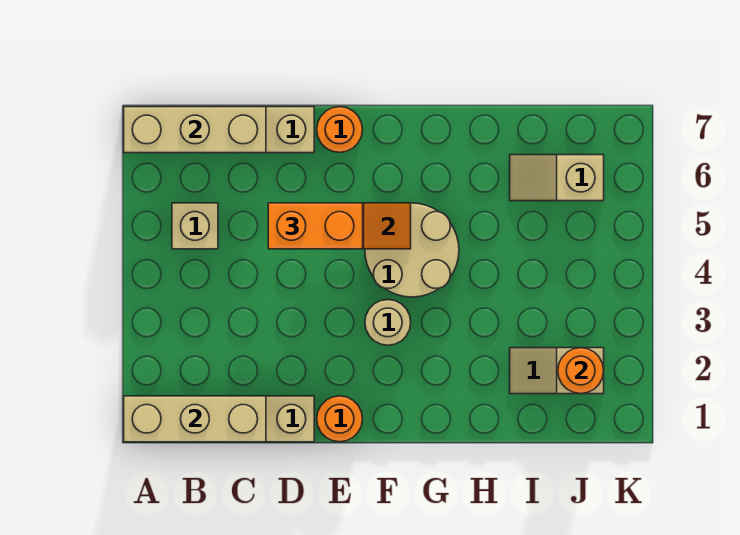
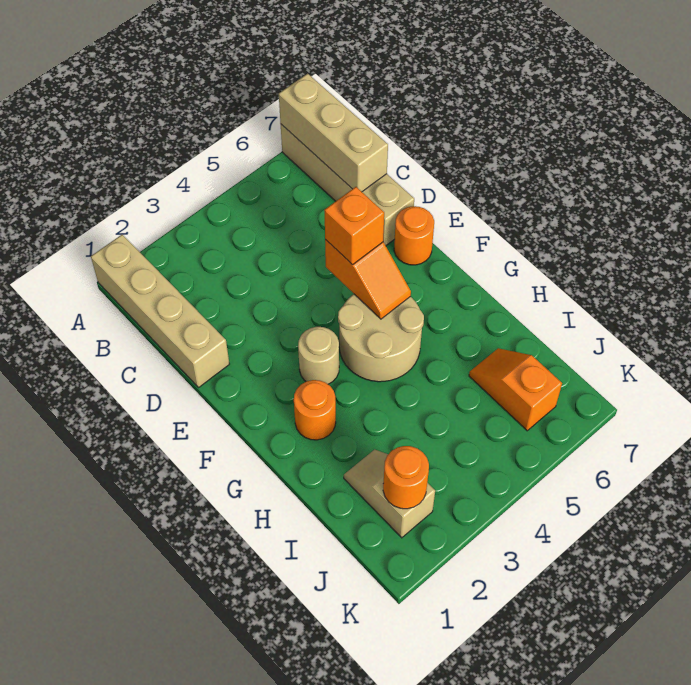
tan 1x3 brick [124,396,266,442] -> none
tan 1x1 brick [172,203,218,249] -> none
orange 1x2 brick [268,203,363,249] -> orange 1x1 brick [324,187,384,265]
orange 1x1 round brick [317,396,363,442] -> orange 1x1 round brick moved to [294,380,336,440]
tan 1x2 slope [510,155,604,201] -> orange 1x2 slope [469,348,562,431]

